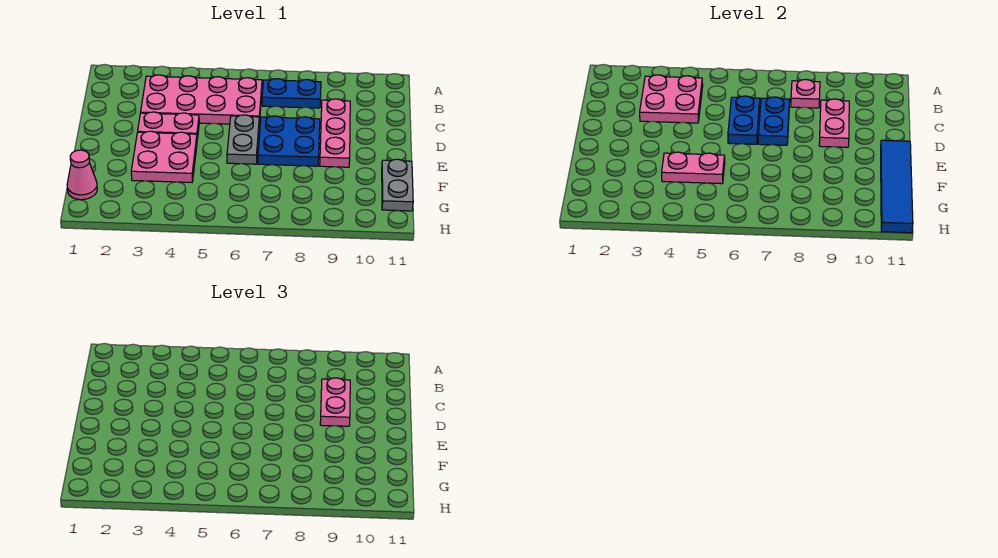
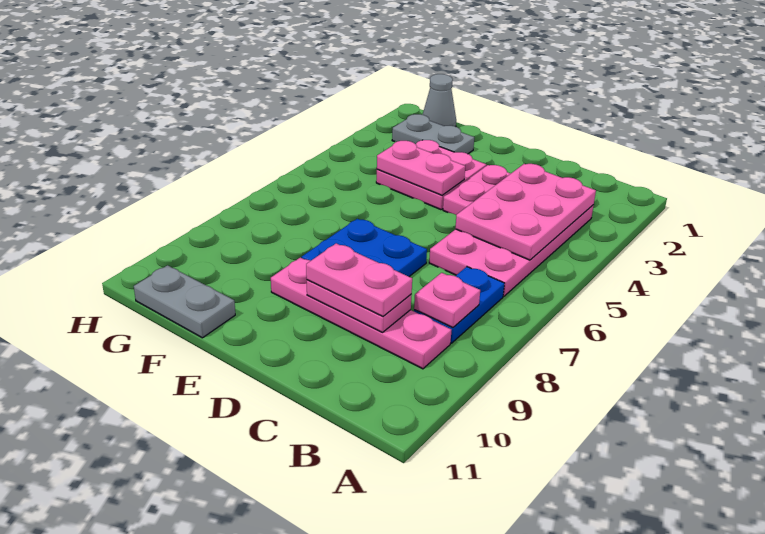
pink 2x2 plate [640,75,703,123] -> pink 2x3 plate [455,164,596,260]
blue 1x2 plate [728,96,760,144] -> none
blue 1x2 plate [758,97,790,145] -> none
pink 1x3 plate [320,99,350,167] -> pink 1x4 plate [271,258,451,369]
grey 1x2 plate [227,115,259,164] -> grey 1x2 plate moved to [392,114,474,154]
blue 1x4 tile [881,140,913,233] -> none
pink 1x2 plate [662,152,725,184] -> pink 1x2 plate turned to [377,141,465,195]
pink 1x1 cone [67,150,97,200] -> grey 1x1 cone [423,74,456,127]

